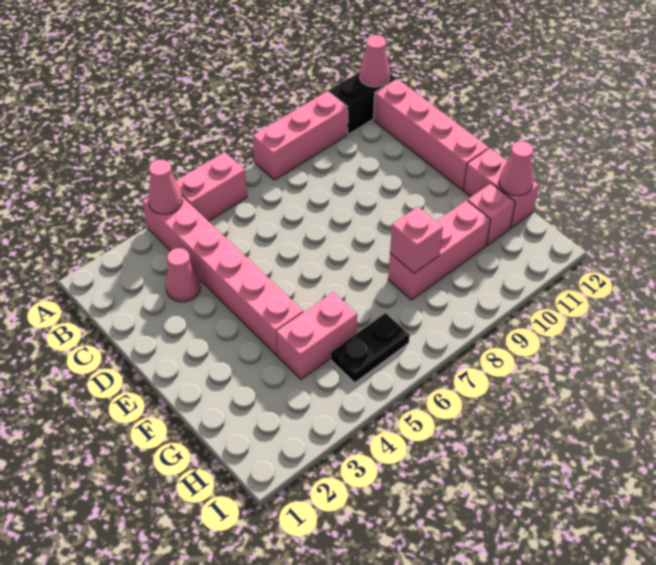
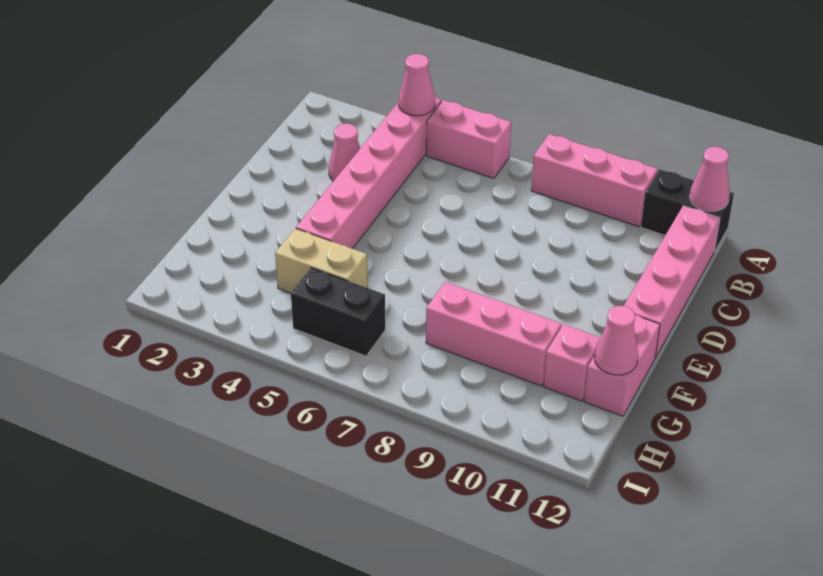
pink 1x2 brick [276,292,357,379] -> tan 1x2 brick [275,228,368,293]
pink 1x1 brick [390,207,443,273] -> none
black 1x2 plate [331,313,410,383] -> black 1x2 brick [291,268,385,356]

